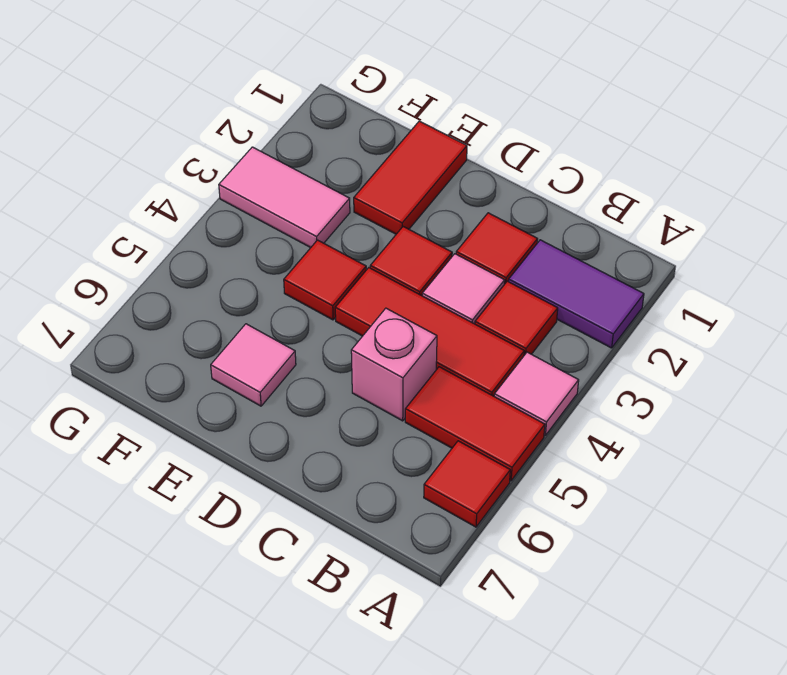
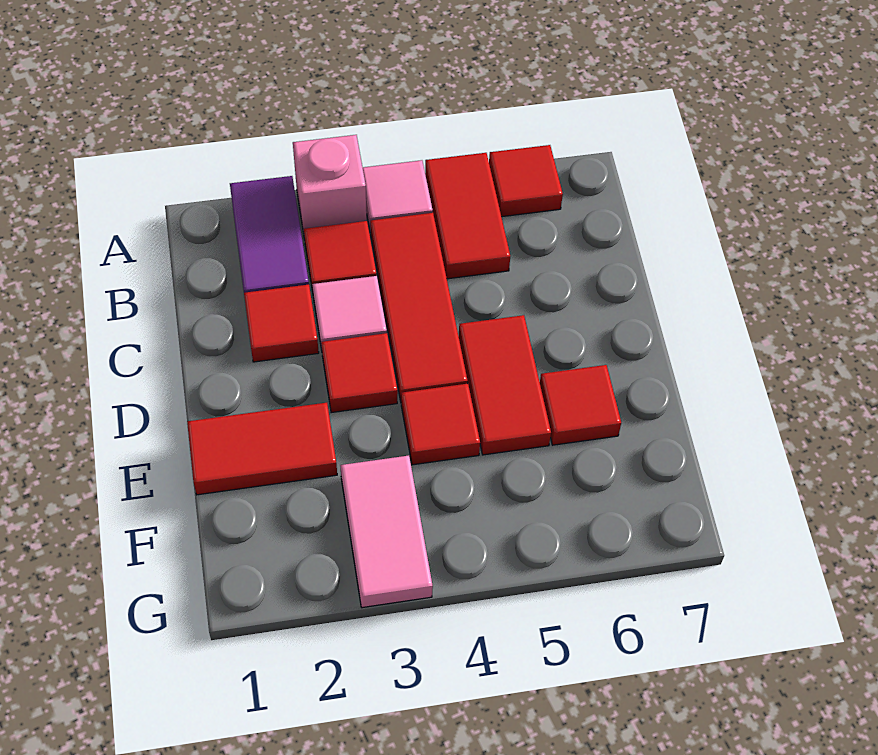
pink 1x1 brick [351,308,437,421] -> pink 1x1 brick moved to [293,135,367,239]
none -> red 1x2 tile [459,315,551,455]
pink 1x1 tile [211,324,296,406] -> red 1x1 tile [540,365,621,445]

